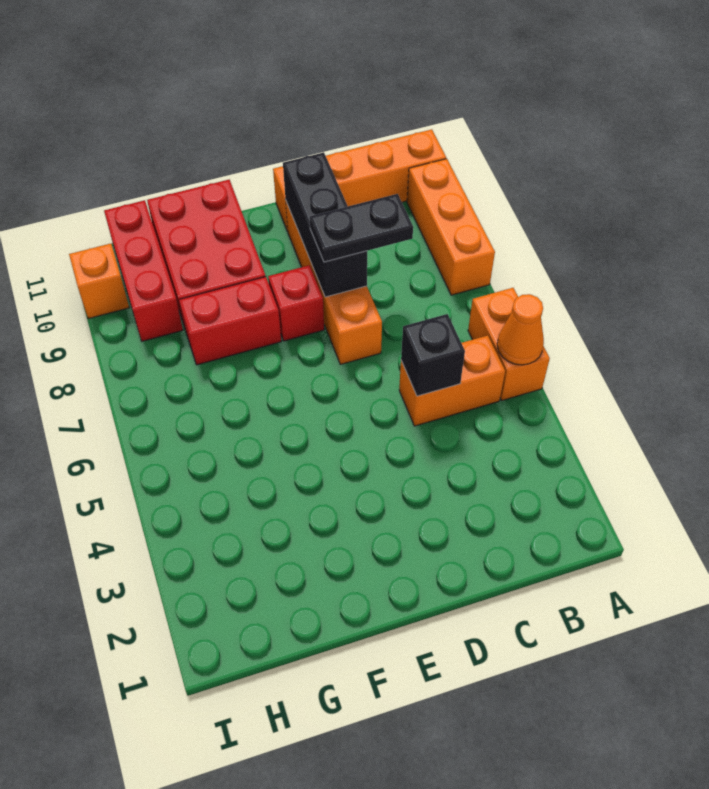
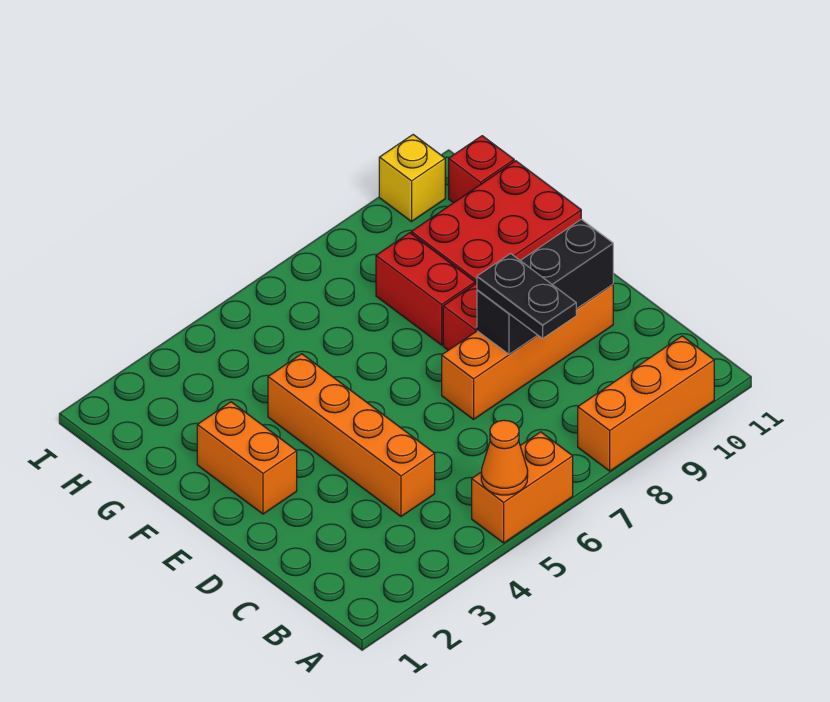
orange 1x4 brick [273,129,446,232] -> orange 1x4 brick moved to [268,354,435,516]
orange 1x2 brick [399,335,505,426] -> orange 1x2 brick moved to [197,402,297,514]
black 1x1 brick [401,314,465,396] -> none
red 1x3 brick [104,200,183,341] -> red 1x1 brick [449,136,514,203]
orange 1x1 brick [69,244,129,319] -> yellow 1x1 brick [379,135,445,222]

